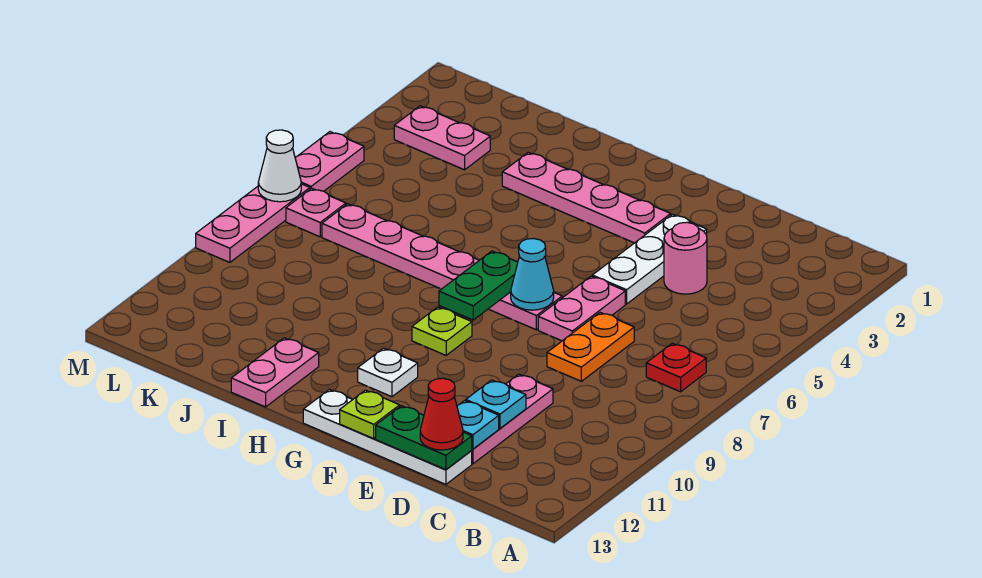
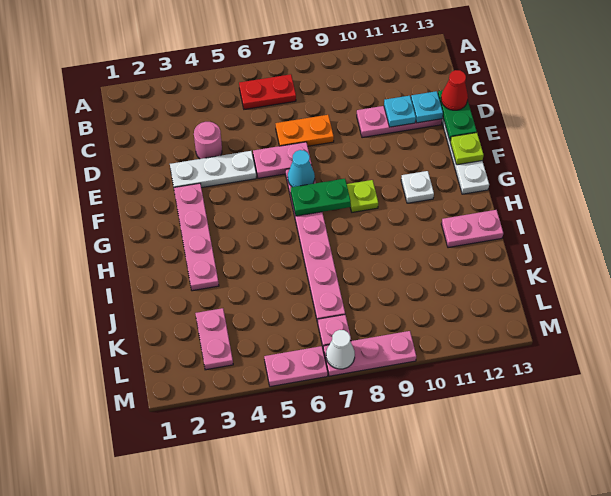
red 1x1 plate [646,343,706,392] -> red 1x2 plate [239,74,296,109]

